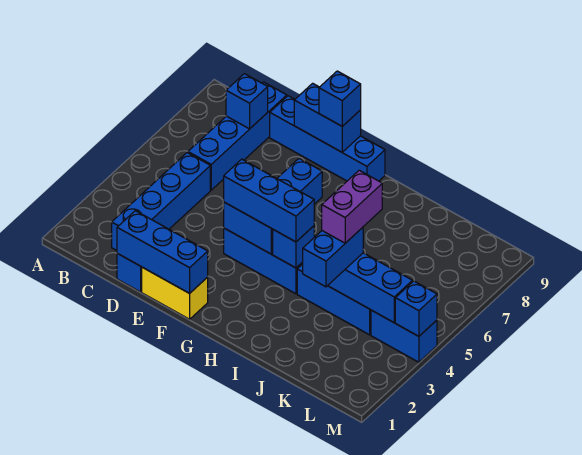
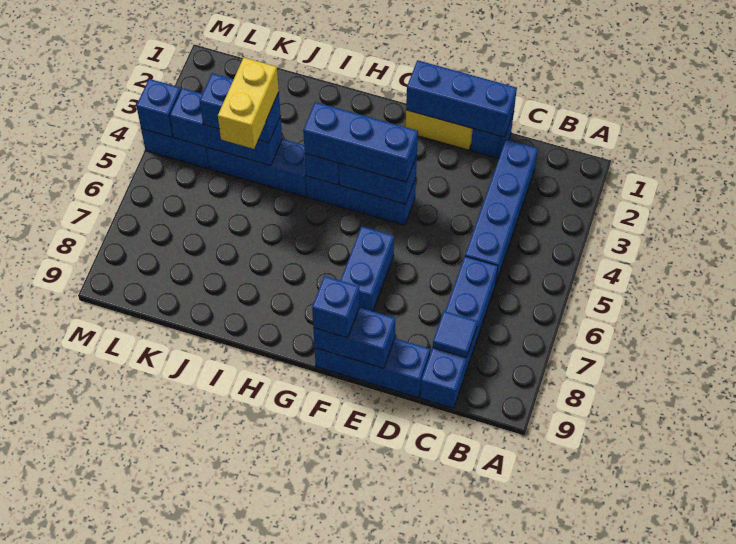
blue 1x1 brick [226,74,268,129] -> blue 1x1 tile [433,311,478,358]
blue 1x4 brick [270,96,385,181] -> blue 1x3 brick [315,338,430,398]
blue 1x2 brick [303,227,363,287] -> blue 1x2 brick turned to [200,73,281,143]
purple 1x2 brick [322,170,382,243] -> yellow 1x2 brick [218,58,279,149]

